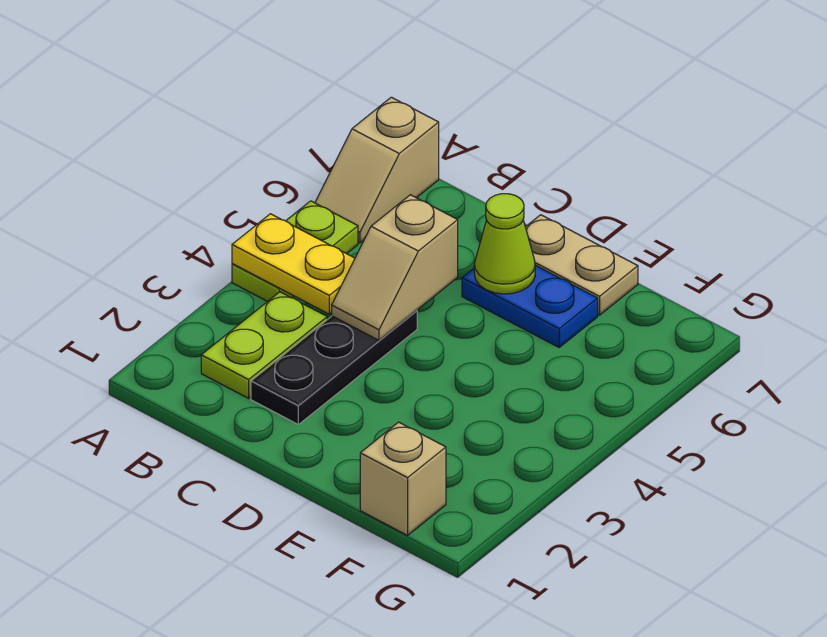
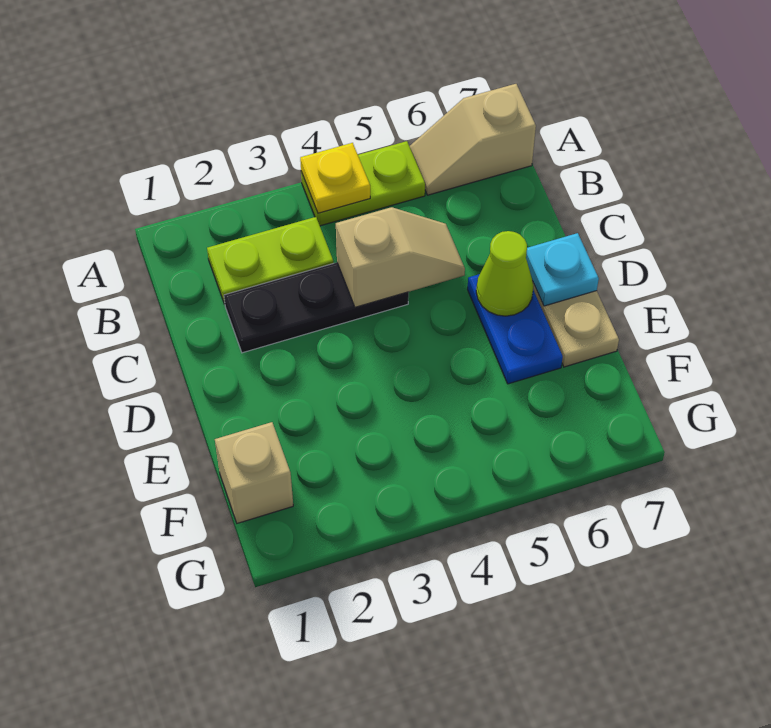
yellow 1x2 plate [232,214,355,314] -> yellow 1x1 plate [300,143,370,213]
tan 1x2 slope [332,195,458,340] -> tan 1x2 slope turned to [336,207,465,307]
none -> cyan 1x1 plate [526,233,599,306]

